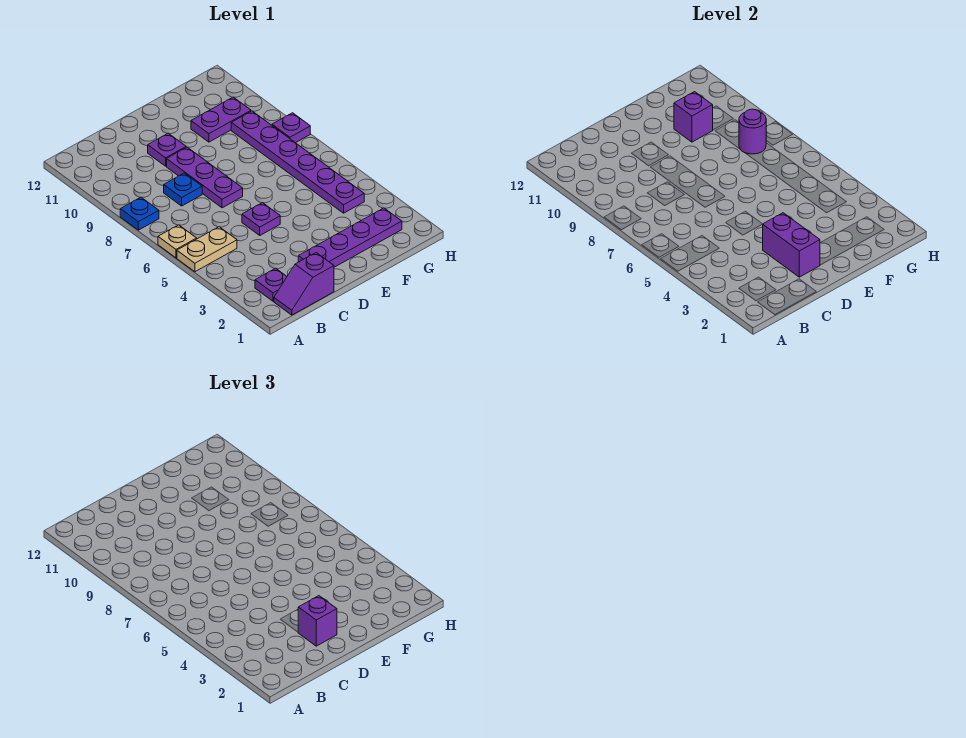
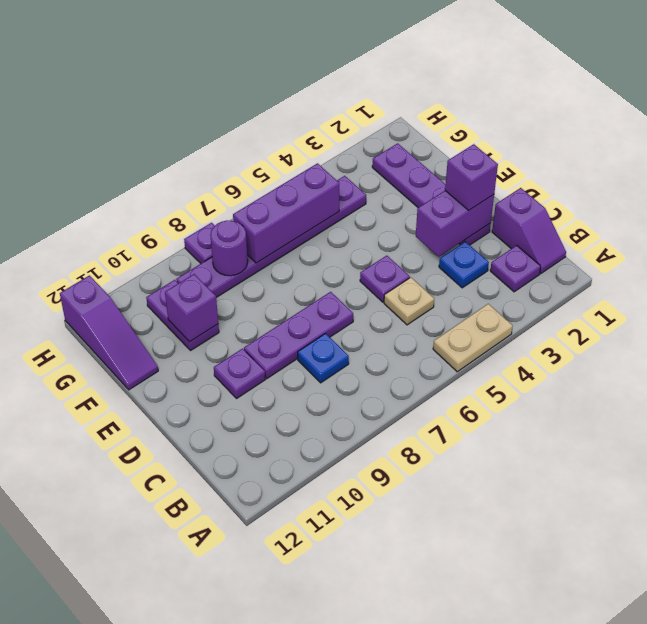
tan 1x2 plate [177,227,237,272] -> tan 1x2 plate turned to [433,304,513,372]
tan 1x1 plate [158,225,197,258] -> tan 1x1 plate moved to [384,277,434,325]
blue 1x1 plate [120,197,159,230] -> blue 1x1 plate moved to [439,242,489,288]
none -> purple 1x3 slope [60,275,158,390]
none -> purple 1x3 brick [233,163,339,263]

